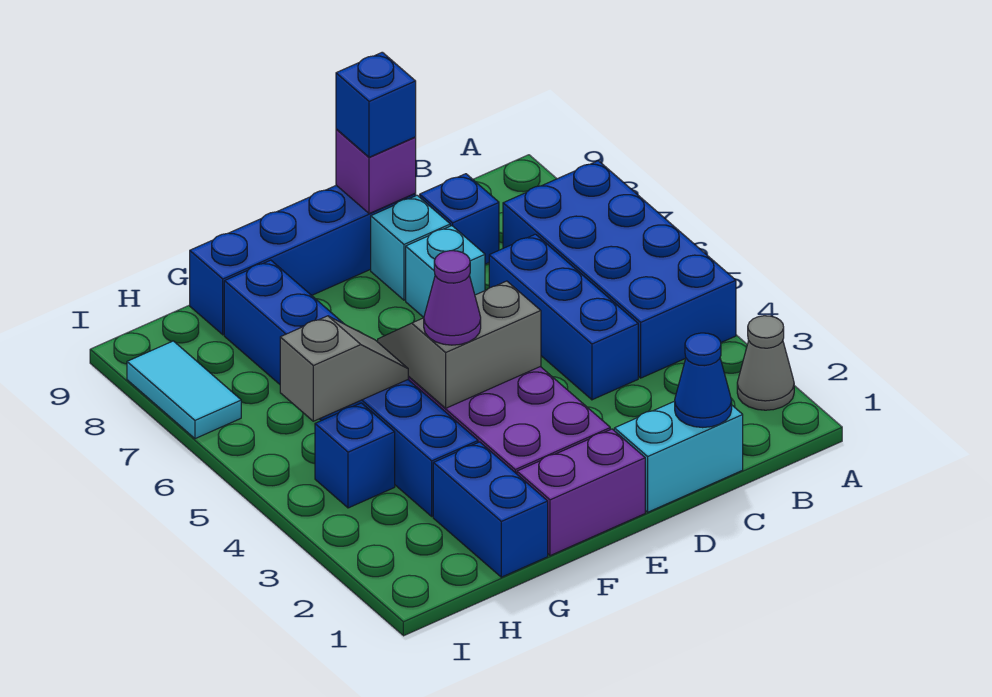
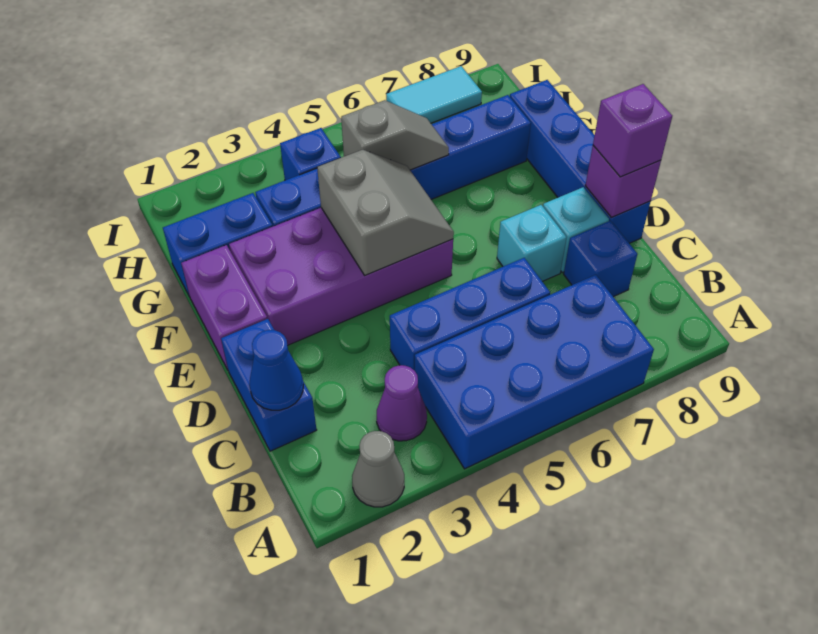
cyan 1x2 brick [614,401,743,512] -> blue 1x2 brick [221,319,317,451]
blue 1x1 brick [336,52,416,157] -> purple 1x1 brick [593,84,672,177]
purple 1x1 cone [424,251,481,345] -> purple 1x1 cone moved to [377,365,427,441]
grey 1x2 slope [280,316,408,421] -> grey 1x2 slope turned to [341,100,449,170]

